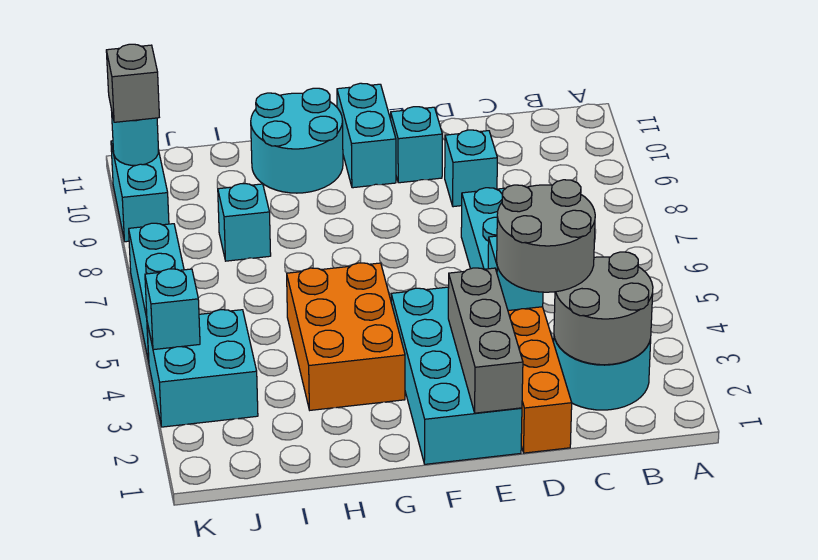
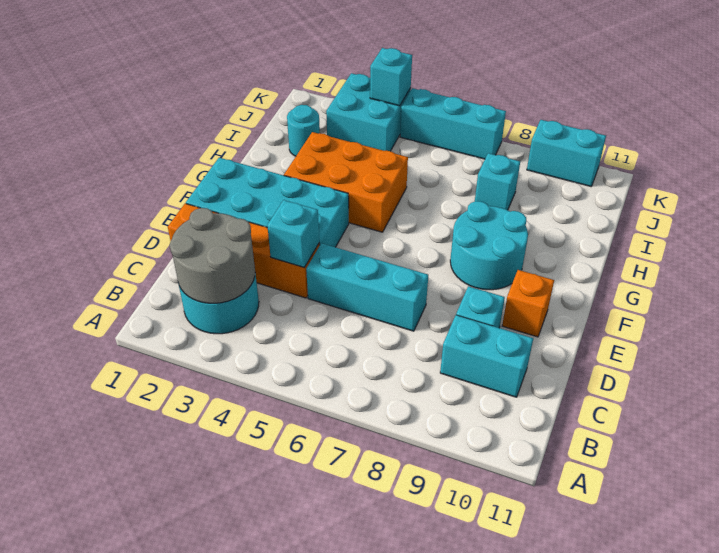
grey 2x2 round brick [497,180,595,292] -> none
grey 1x3 brick [448,268,523,413] -> none
cyan 1x1 brick [391,107,442,183] -> orange 1x1 brick [502,270,554,337]
cyan 1x2 brick [337,83,396,188] -> cyan 1x2 brick moved to [440,315,533,397]
cyan 2x2 round brick [251,88,343,193] -> cyan 2x2 round brick moved to [450,201,528,290]
cyan 1x1 round brick [112,114,159,165] -> cyan 1x1 round brick moved to [287,105,320,156]
grey 1x1 brick [106,44,159,122] -> none

